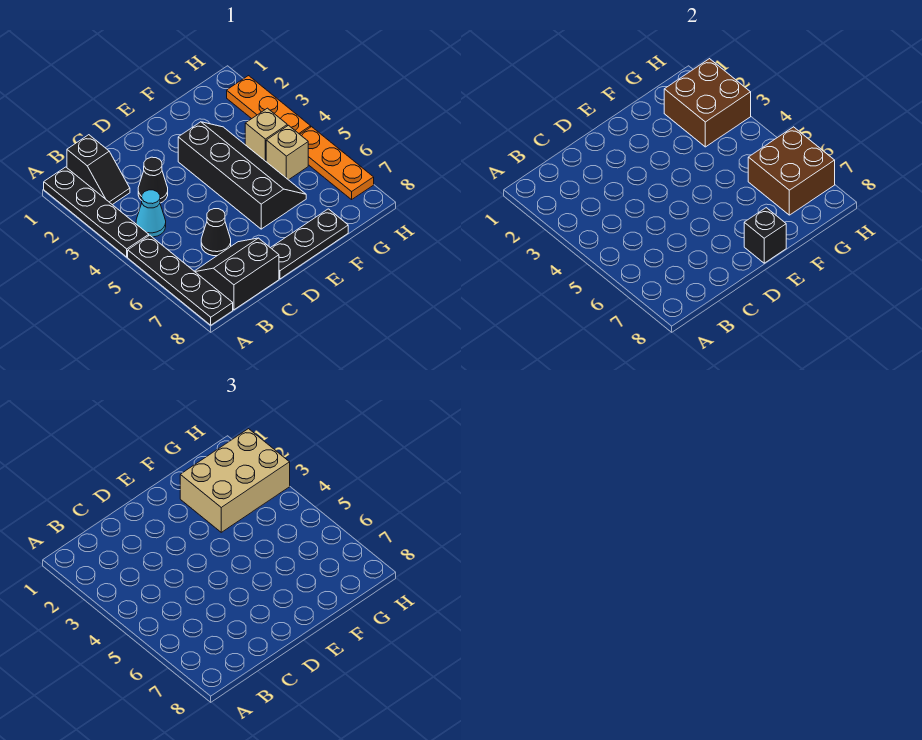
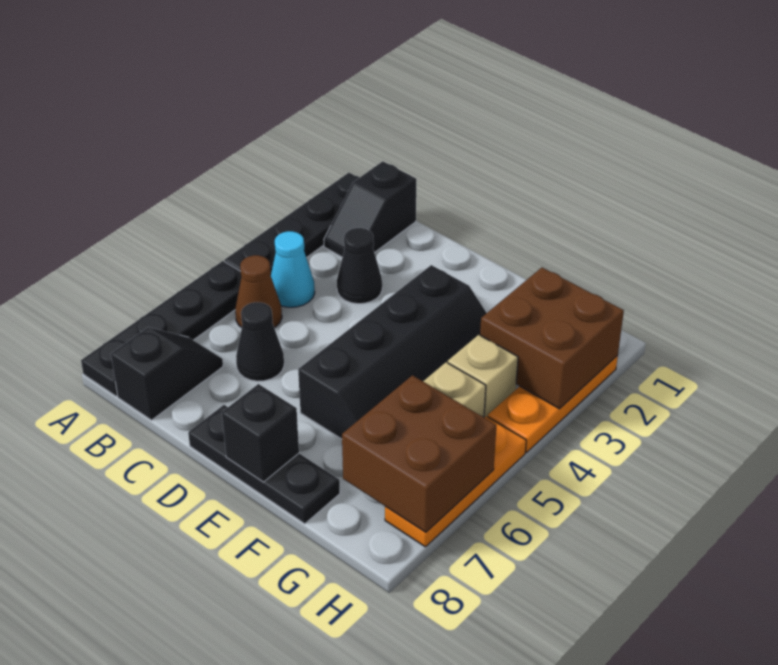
none -> brown 1x1 cone [235,255,282,328]
black 2x2 slope [195,238,279,310] -> black 1x2 slope [111,327,223,420]
tan 2x3 brick [180,429,290,532] -> none

